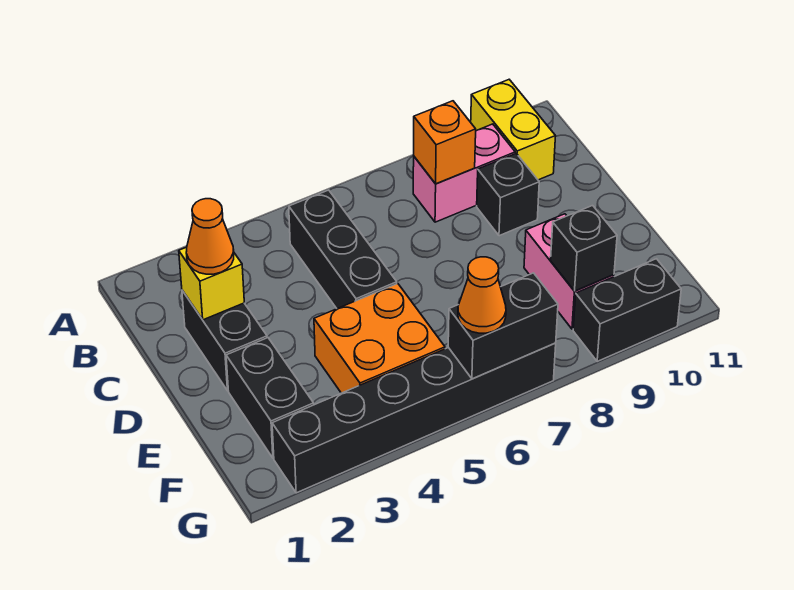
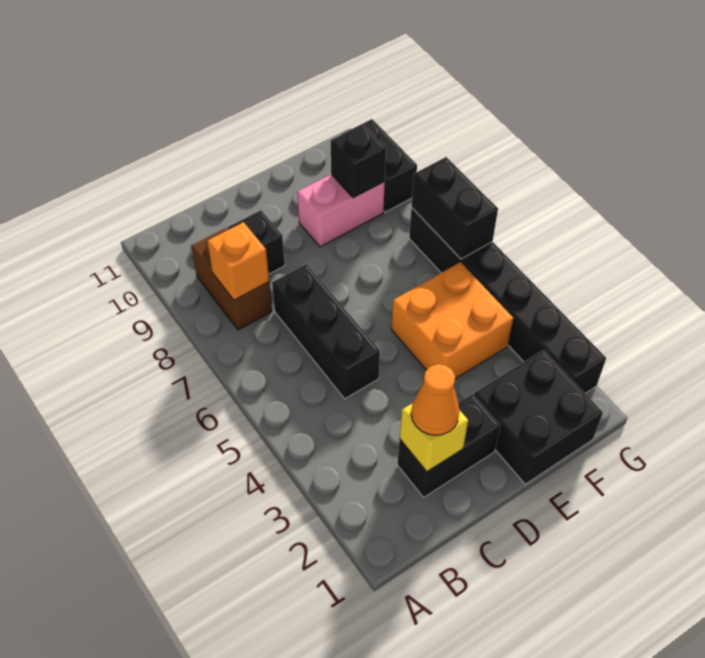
yellow 1x2 brick [471,80,556,180] -> none
black 1x3 brick [289,190,397,309] -> black 1x3 brick turned to [272,264,380,399]
pink 1x2 brick [413,124,515,222] -> brown 1x2 brick [191,228,272,330]
black 1x2 brick [226,338,314,458] -> black 2x2 brick [474,350,603,484]
orange 1x1 cone [458,257,506,333] -> none

